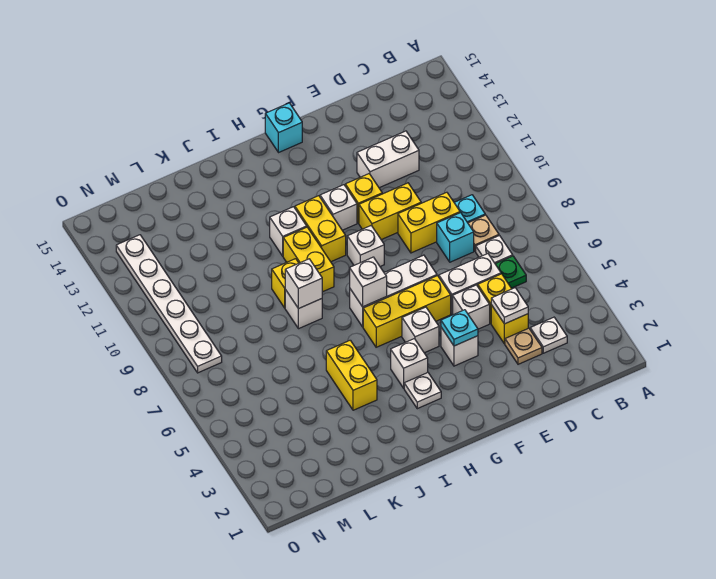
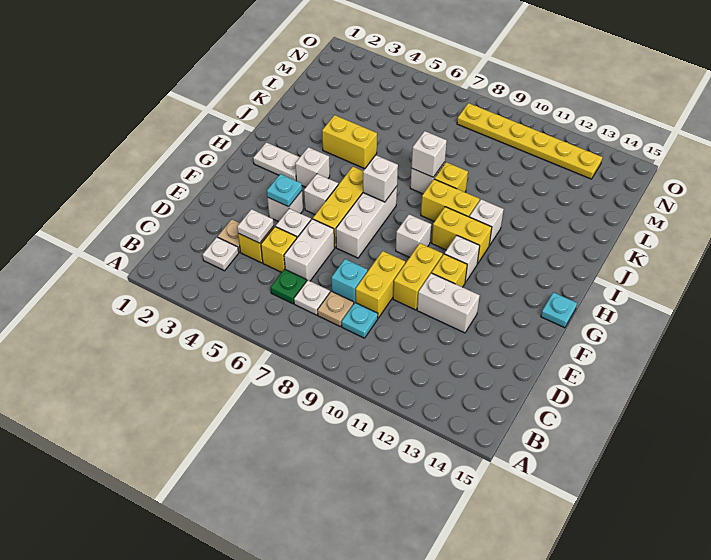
white 1x2 brick [357,131,419,188] -> white 1x2 brick turned to [417,273,480,333]
cyan 1x1 brick [265,103,302,153] -> cyan 1x1 plate [541,292,577,328]
white 1x1 plate [404,373,441,409] -> white 1x2 plate [253,142,300,181]
white 1x6 plate [116,235,222,373] -> yellow 1x6 plate [457,103,602,179]

